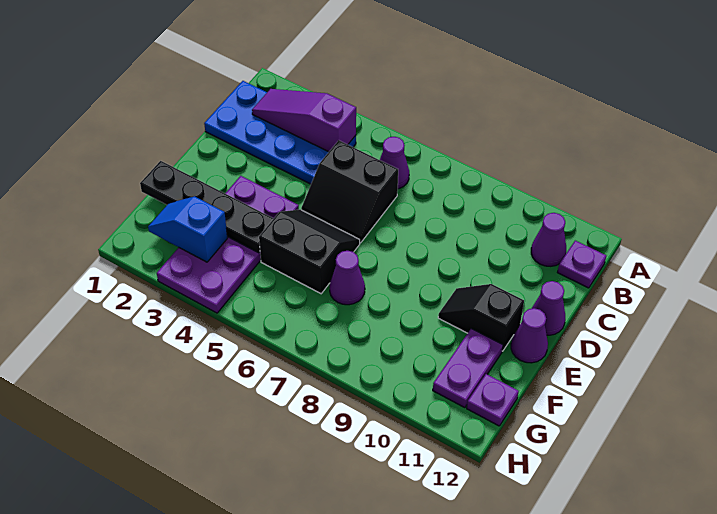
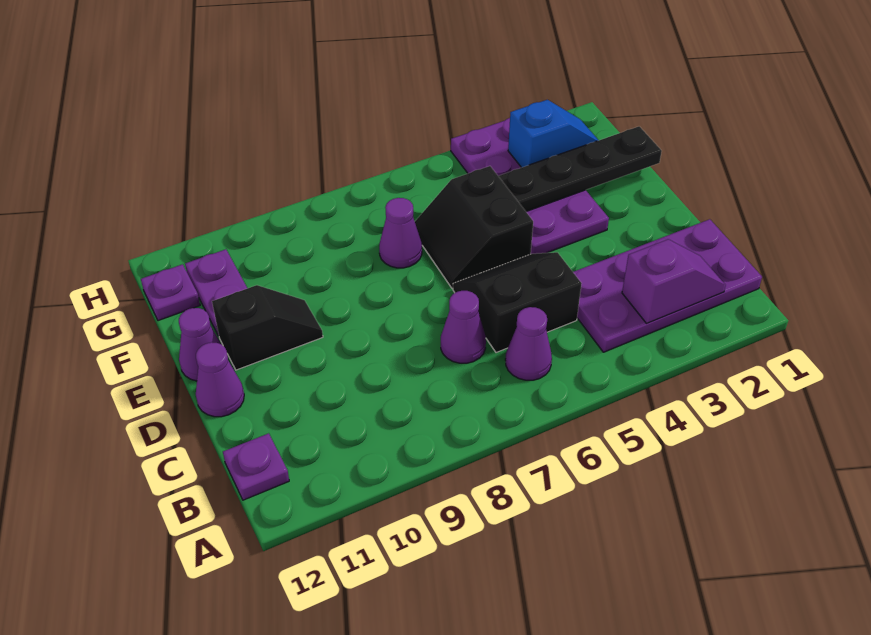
blue 2x4 plate [204,81,356,184] -> purple 2x4 plate [573,219,762,352]
purple 1x3 slope [252,89,356,152] -> purple 1x2 slope [622,239,726,323]
purple 1x1 cone [531,213,566,266] -> purple 1x1 cone moved to [441,291,486,363]
black 2x2 slope [259,209,360,294] -> black 2x2 slope turned to [415,166,533,289]

